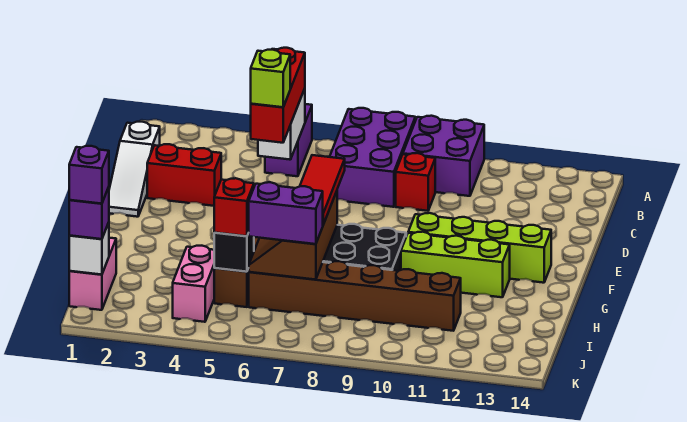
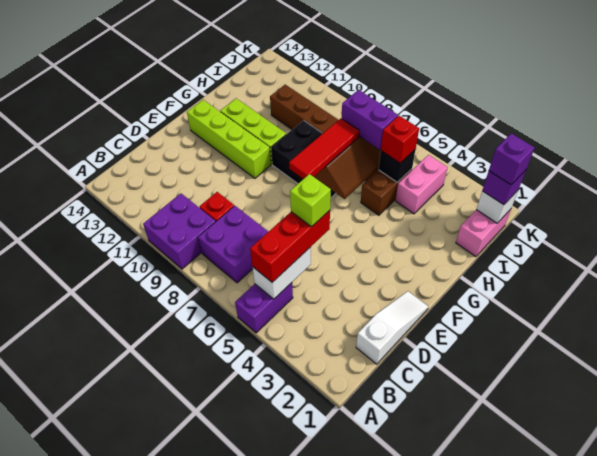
purple 2x3 brick [330,108,415,207] -> purple 2x2 brick [198,206,268,283]
red 1x2 brick [147,144,221,206] -> none

